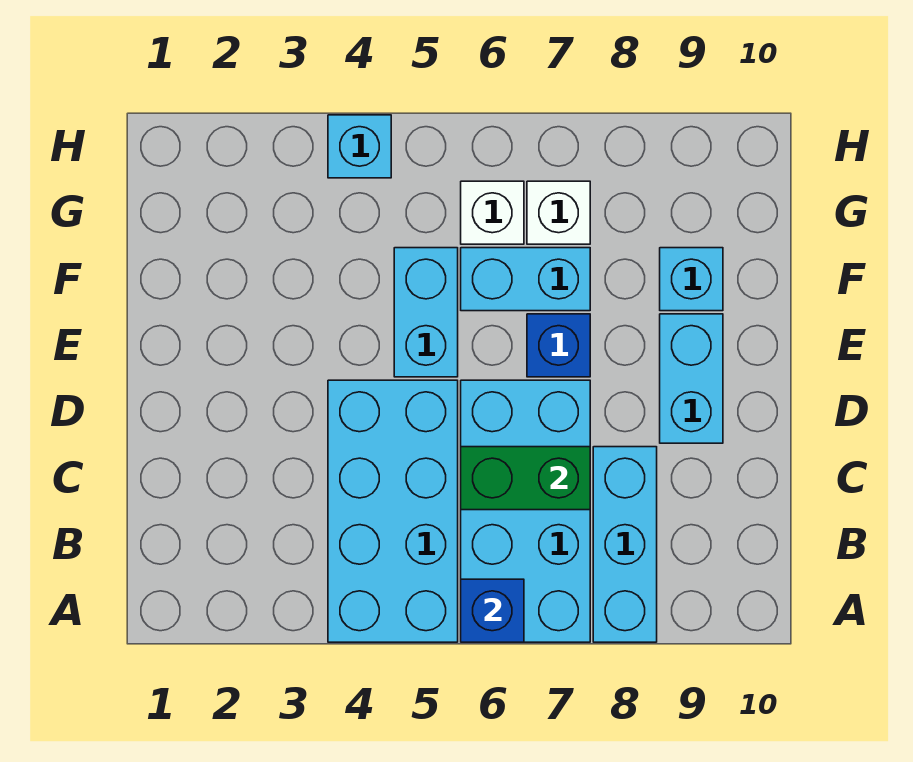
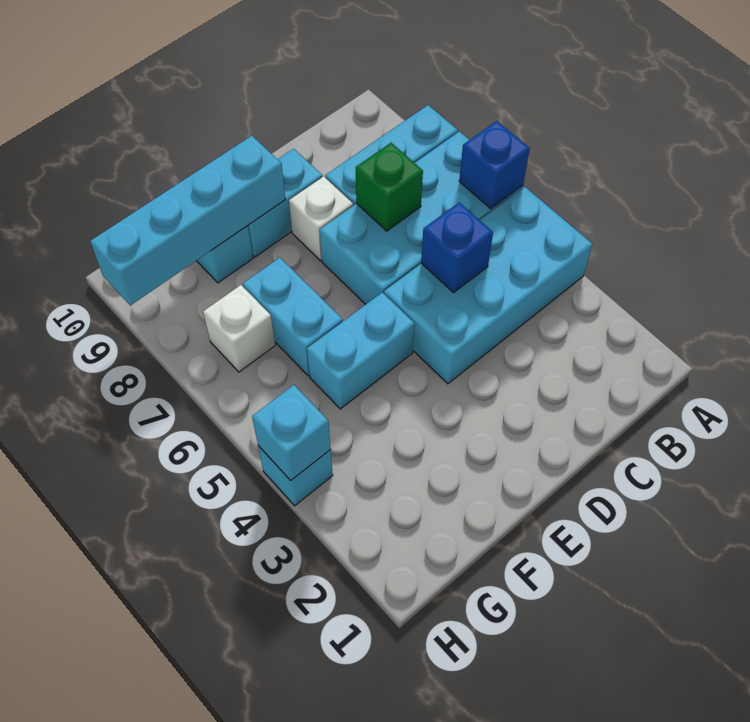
green 1x2 brick [461,447,590,510] -> green 1x1 brick [356,143,423,231]
blue 1x1 brick [527,314,590,377] -> blue 1x1 brick moved to [421,202,493,293]
none -> cyan 1x4 brick [90,136,285,306]
white 1x1 brick [461,181,524,244] -> white 1x1 brick moved to [289,176,353,261]
none -> cyan 1x1 brick [252,385,331,481]

